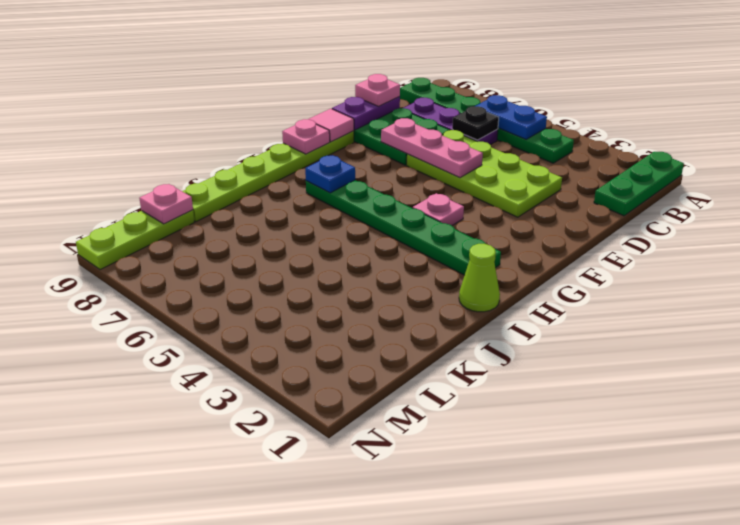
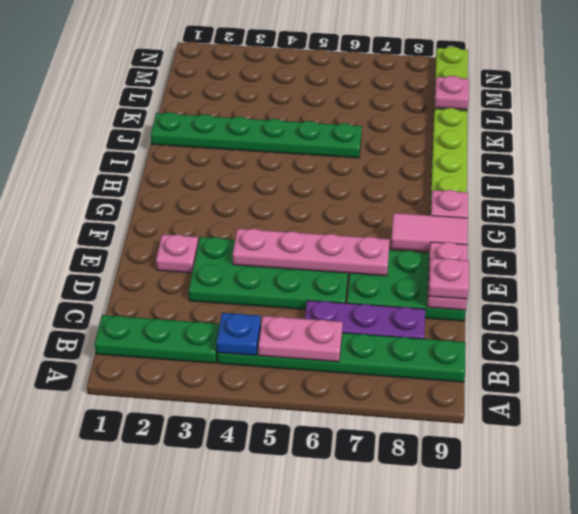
green 1x3 plate [594,152,684,216] -> green 1x3 plate turned to [95,315,220,363]
blue 1x2 plate [476,95,547,139] -> pink 1x2 plate [258,316,343,362]
black 1x1 plate [452,106,499,140] -> none
lime 2x4 plate [407,130,562,217] -> green 2x4 plate [189,237,348,310]
purple 1x2 plate [332,97,400,130] -> pink 1x2 plate [427,242,468,310]
pink 1x3 plate [381,118,483,178] -> pink 1x4 plate [233,229,390,276]
pink 1x1 tile [309,109,354,142] -> pink 1x2 tile [391,213,468,251]
pink 1x1 plate [413,193,464,225] -> pink 1x1 plate moved to [156,234,198,273]
green 1x6 plate [306,180,501,275] -> green 1x6 plate moved to [151,112,362,158]
blue 1x1 plate [305,155,355,193] -> blue 1x1 plate moved to [217,313,261,356]
lime 1x1 cone [459,244,500,312] -> none

